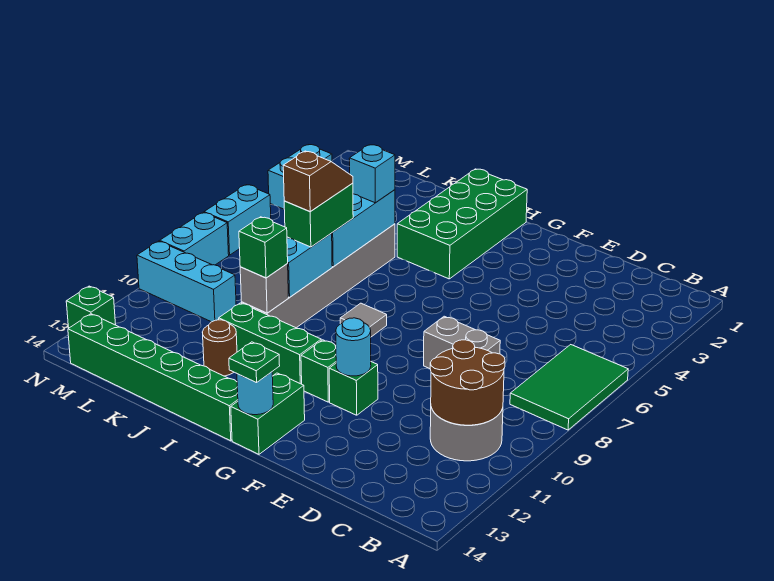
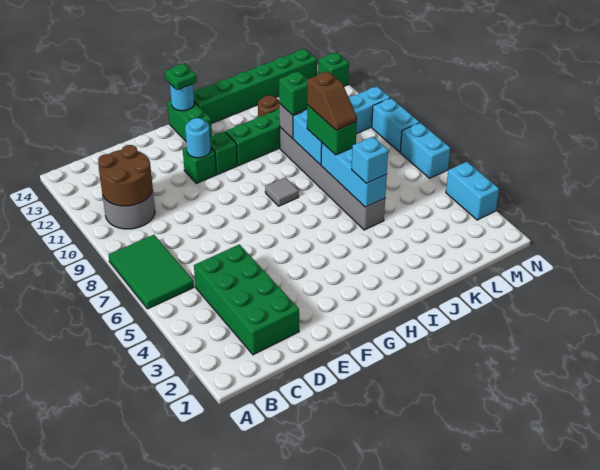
grey 1x2 brick [424,316,500,369] -> none
green 2x4 brick [397,169,527,279] -> green 2x4 brick moved to [194,244,299,355]

